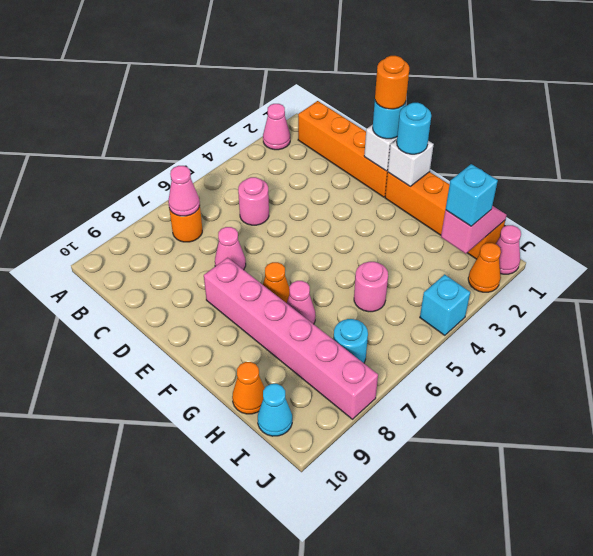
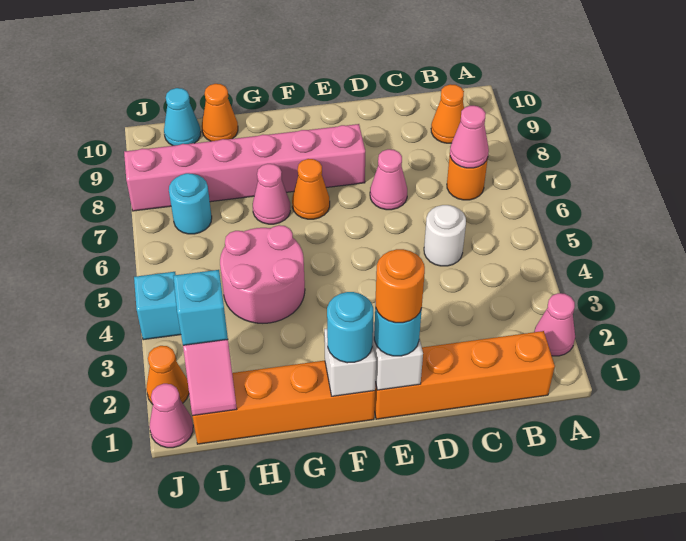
none -> orange 1x1 cone [431,84,464,143]
pink 1x1 round brick [238,177,269,225] -> white 1x1 round brick [424,205,466,266]
pink 1x1 round brick [354,262,388,312] -> pink 2x2 round brick [220,225,305,323]

